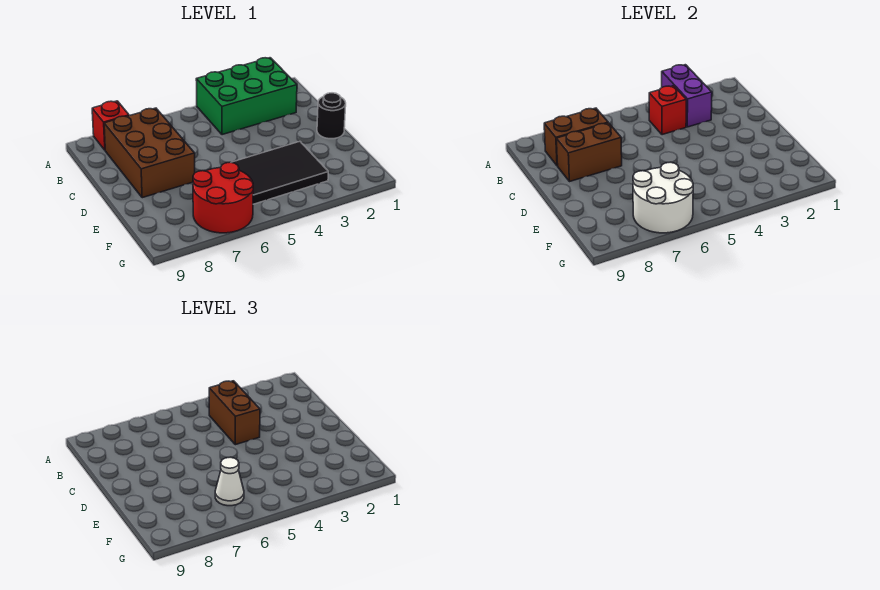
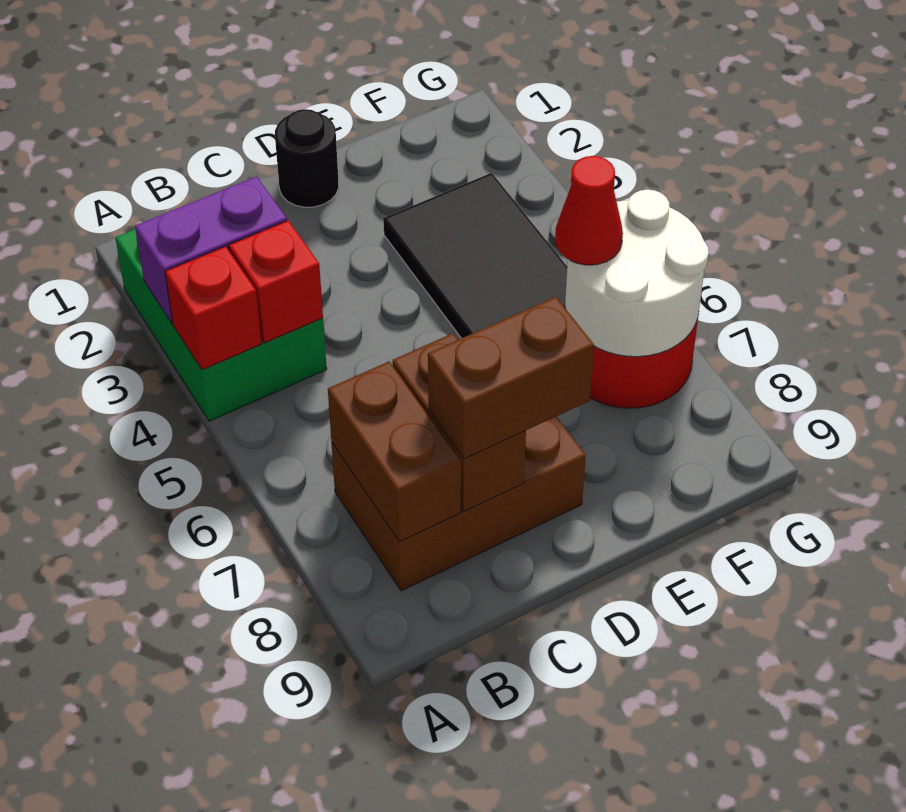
red 1x1 brick [92,101,129,150] -> red 1x1 brick moved to [165,246,261,370]
brown 1x2 brick [209,381,260,445] -> brown 1x2 brick moved to [428,297,594,459]
white 1x1 cone [215,457,244,506] -> red 1x1 cone [555,156,623,265]

